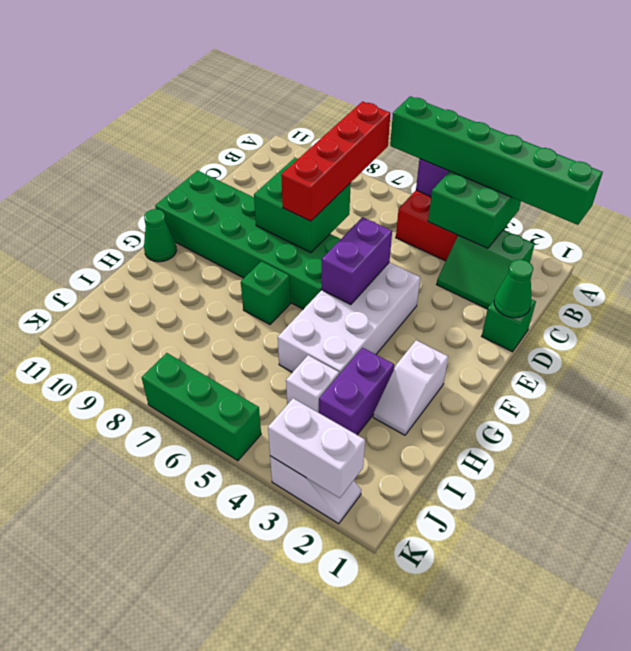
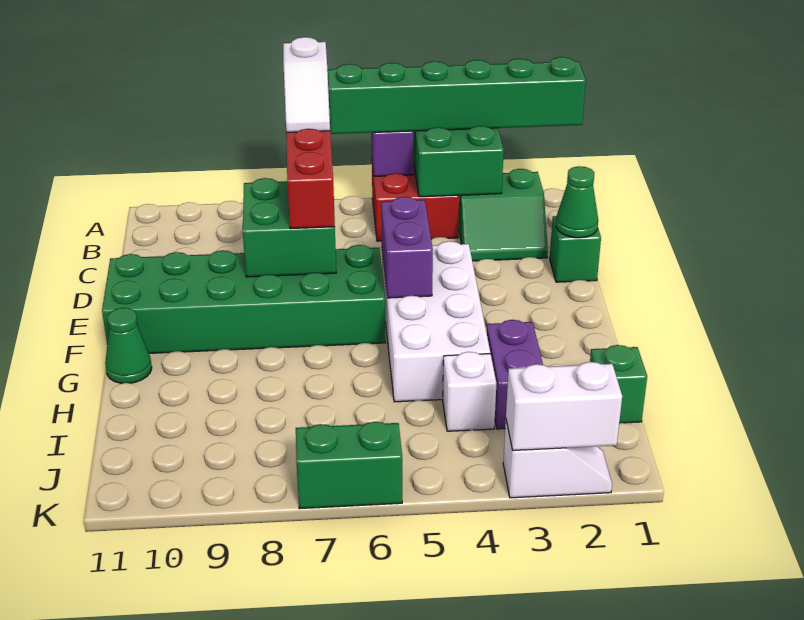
white 1x2 slope [373,340,448,435] -> white 1x2 slope moved to [283,37,330,132]
green 1x1 brick [241,261,290,324] -> green 1x1 brick moved to [590,345,647,423]
green 1x3 brick [142,353,261,461] -> green 1x2 brick [296,422,402,509]

